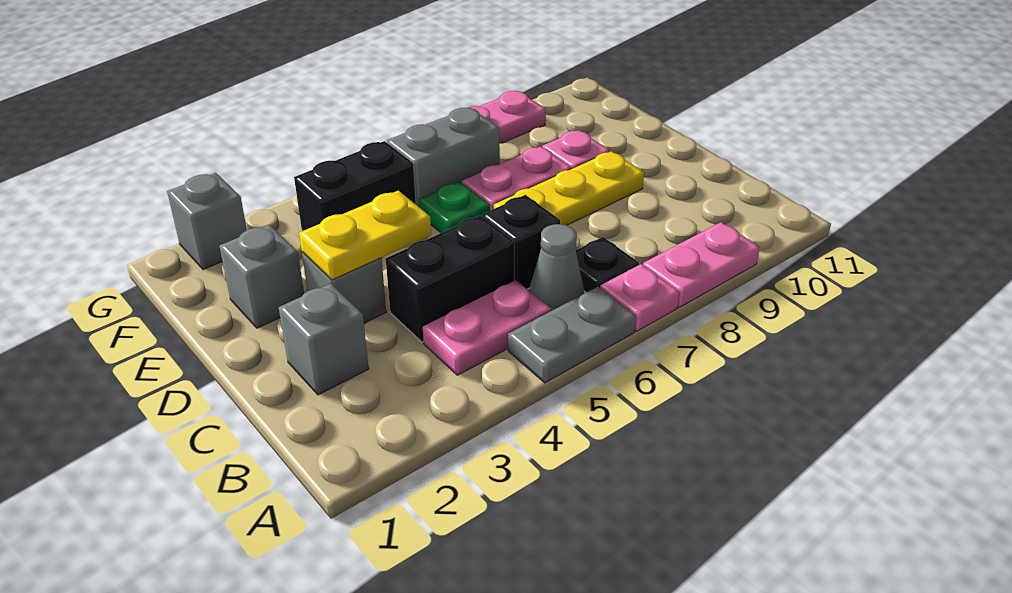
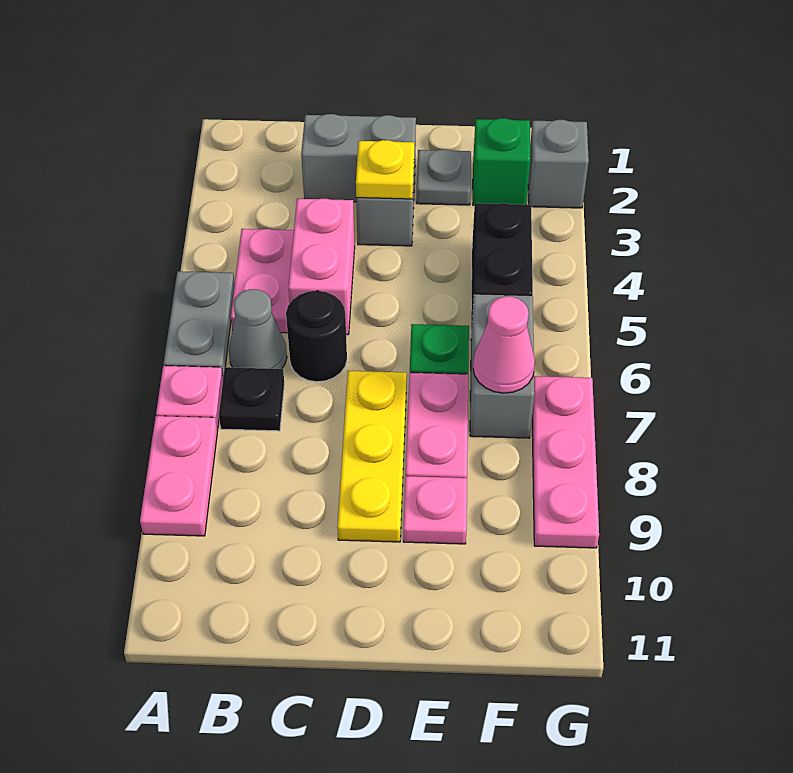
grey 1x1 brick [279,283,369,395] -> grey 1x2 brick [301,114,416,202]
black 1x2 brick [386,215,514,342] -> pink 1x2 brick [288,199,355,335]
black 1x1 brick [483,195,560,289] -> black 1x1 round brick [286,291,347,382]
yellow 1x2 plate [299,191,431,280] -> yellow 1x1 plate [356,140,414,199]
grey 1x1 brick [219,225,304,328] -> grey 1x1 plate [416,149,471,205]
none -> green 1x1 brick [473,118,530,205]
none -> pink 1x1 cone [473,297,535,393]

